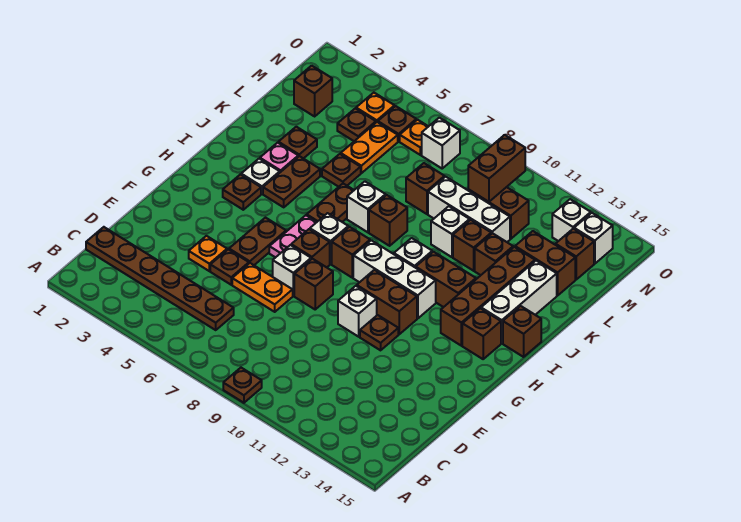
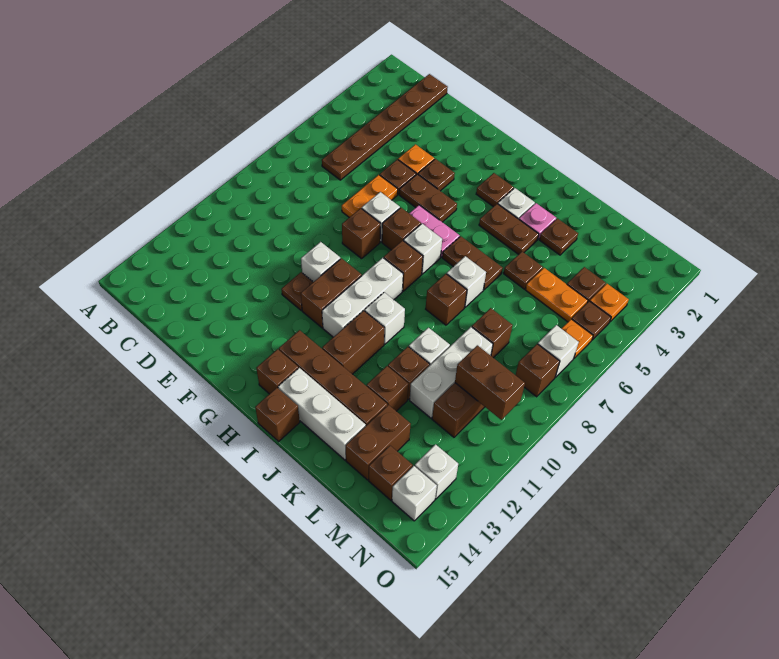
brown 1x1 plate [223,368,262,403] -> brown 1x1 plate moved to [418,159,455,191]
brown 1x1 brick [294,66,332,116] -> brown 1x1 brick moved to [516,344,560,397]

